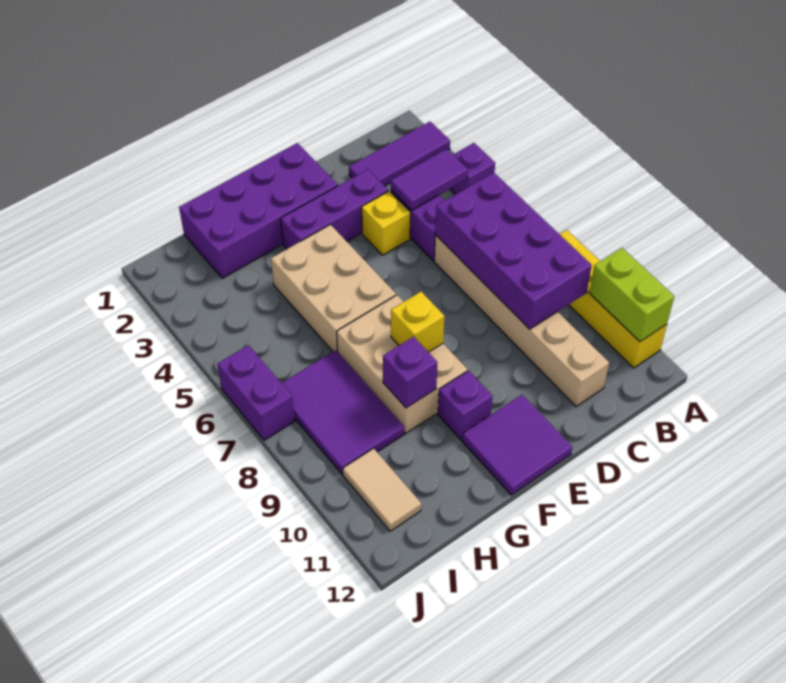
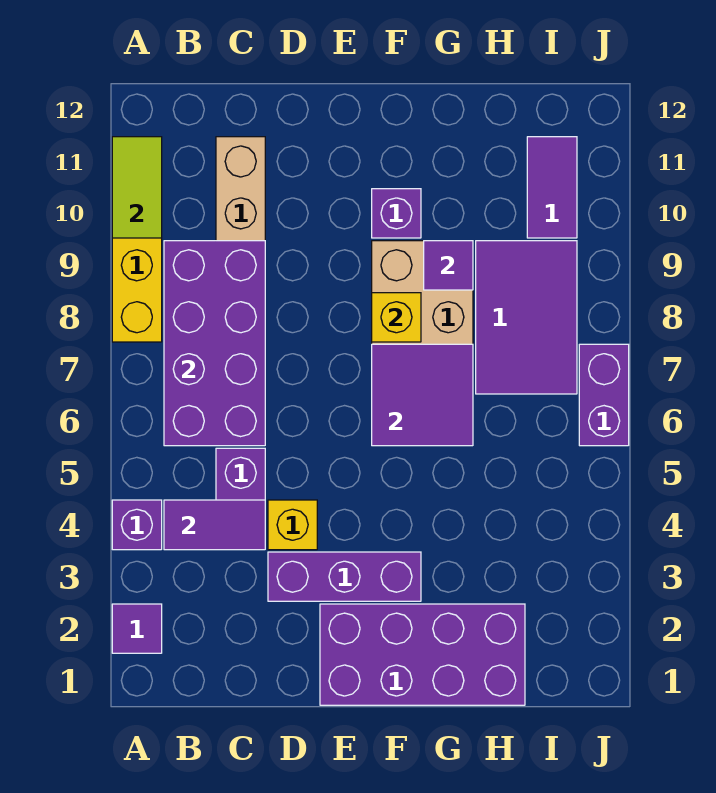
purple 1x3 tile [349,122,450,186] -> purple 1x1 tile [112,604,162,653]
lime 1x2 brick [589,248,674,342] -> lime 1x2 tile [112,137,162,238]
purple 2x2 tile [462,395,572,495] -> purple 2x2 tile moved to [372,344,473,446]
tan 2x3 brick [271,225,396,352] -> none
purple 1x1 brick [383,337,437,408] -> purple 1x1 tile [424,241,473,290]
tan 1x2 tile [343,448,421,531] -> purple 1x2 tile [527,137,577,238]

